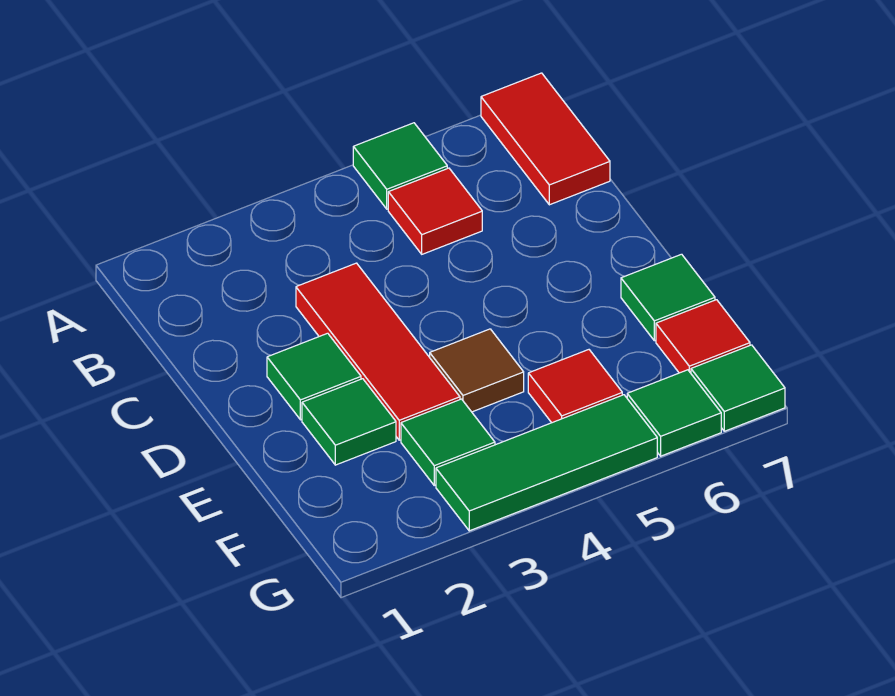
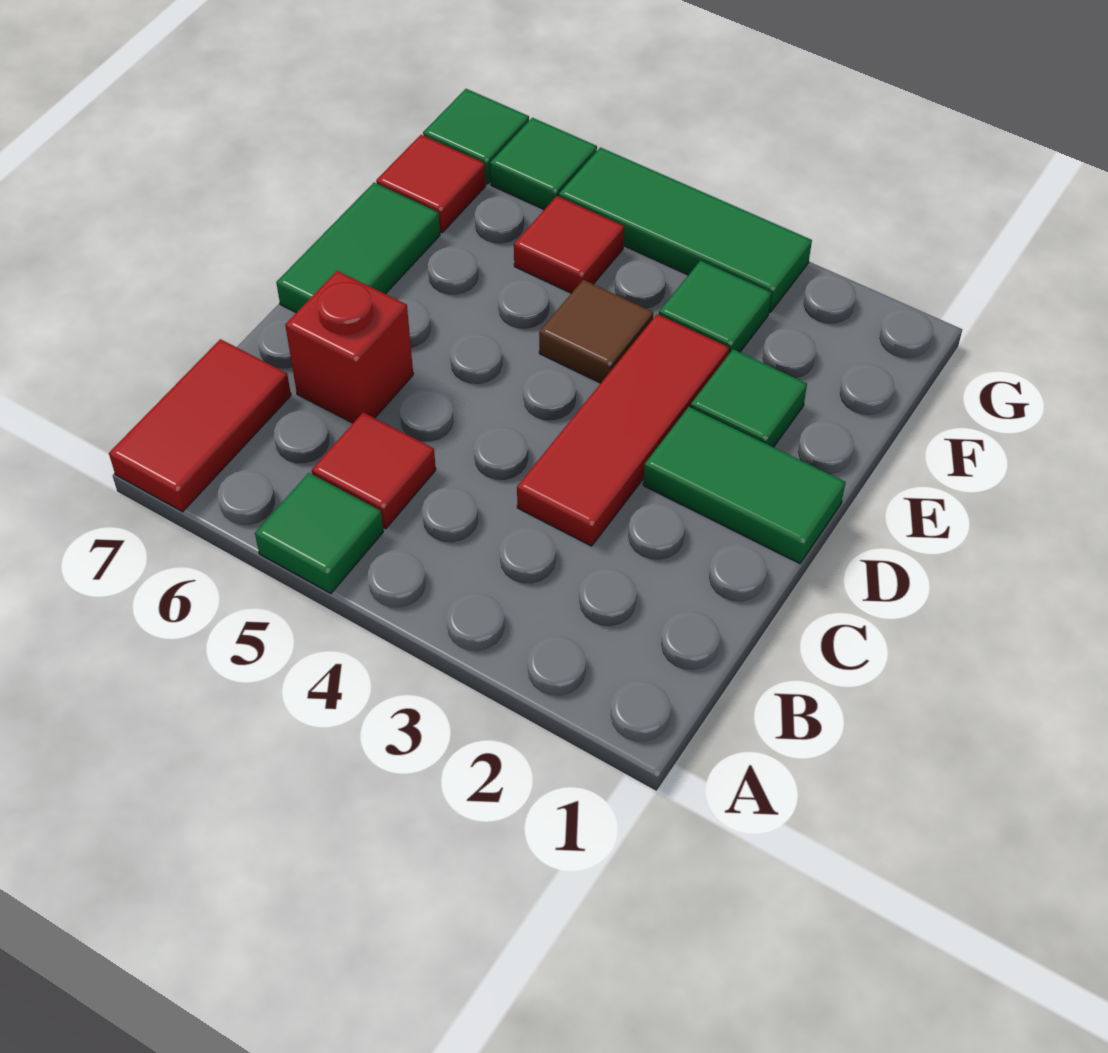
none -> red 1x1 brick [285,271,413,423]
green 1x1 tile [267,333,361,420] -> green 1x2 tile [643,407,846,563]
green 1x1 tile [621,254,715,341] -> green 1x2 tile [276,183,440,313]

